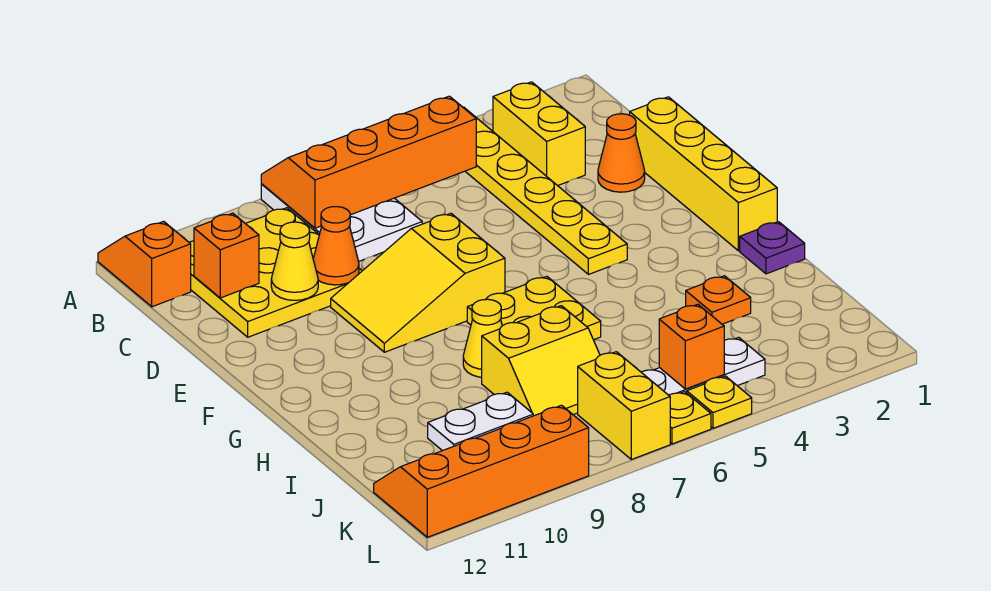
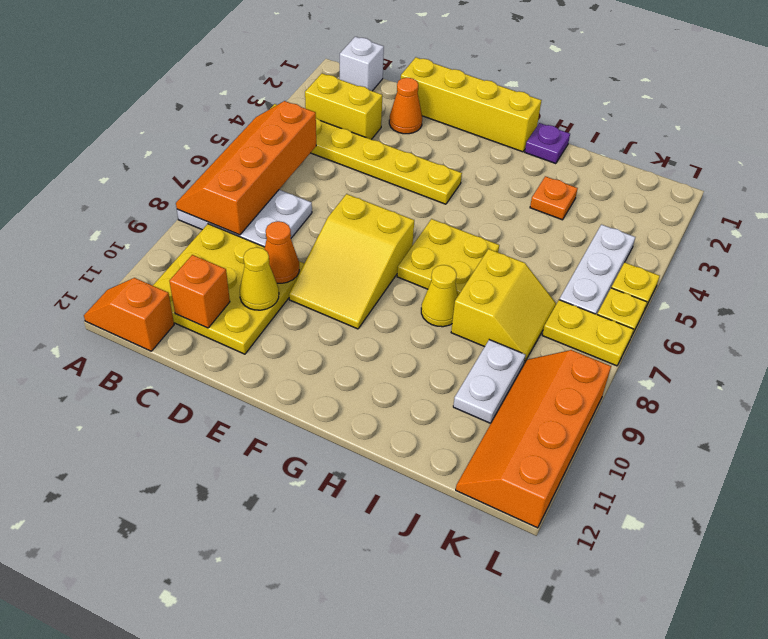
none -> white 1x1 brick [340,37,384,91]
orange 1x1 brick [659,304,724,389] -> none
yellow 1x2 brick [578,352,670,459] -> yellow 1x2 plate [542,300,634,366]

